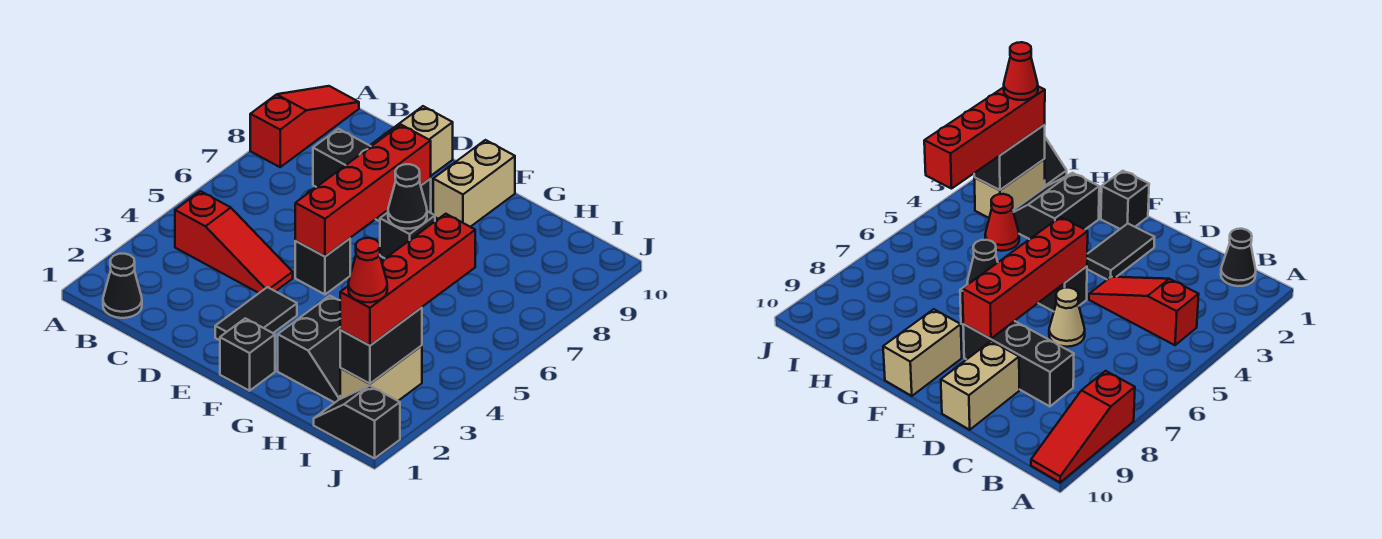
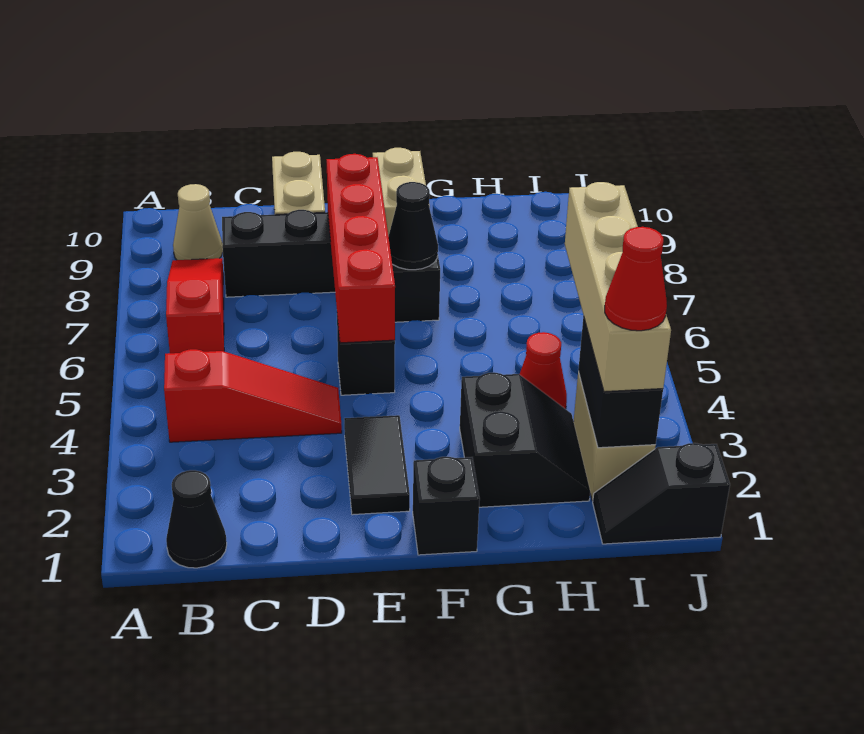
red 1x3 slope [250,86,359,167] -> red 1x3 slope moved to [166,258,224,353]
tan 1x1 cone [1049,288,1085,347] -> tan 1x1 cone moved to [173,184,223,260]
red 1x4 brick [340,214,475,346] -> tan 1x4 brick [565,182,671,392]

